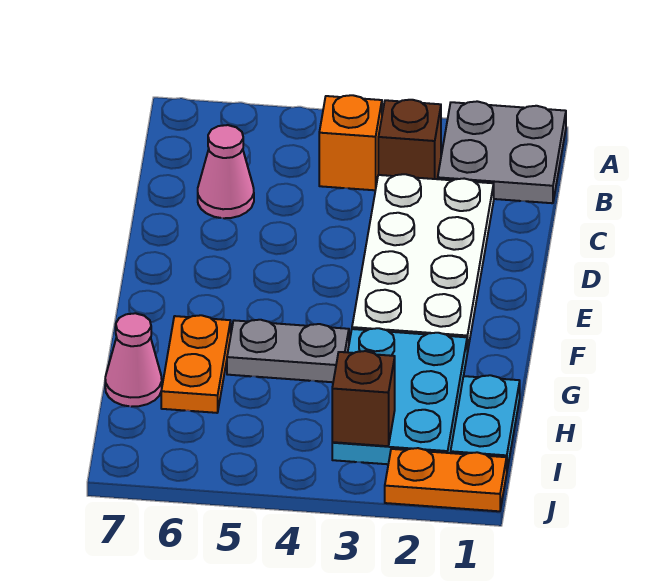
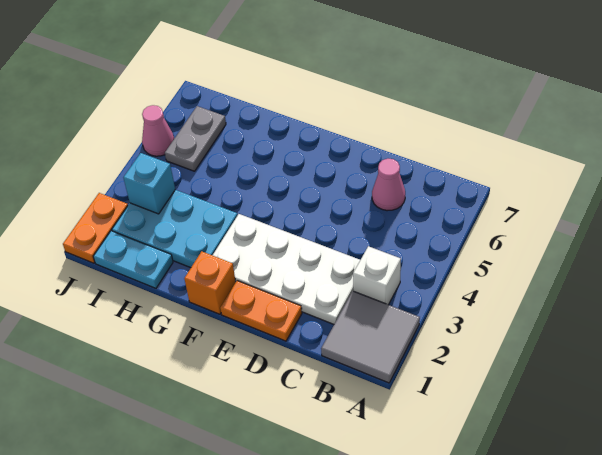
grey 2x2 plate [438,101,566,203] -> grey 2x2 tile [321,291,420,383]
brown 1x1 brick [378,100,441,179] -> white 1x1 brick [353,246,401,305]
orange 1x1 brick [319,95,382,190] -> orange 1x1 brick moved to [184,251,236,314]
grey 1x2 plate [227,320,349,382] -> grey 1x2 plate moved to [165,106,226,171]
orange 1x2 plate [161,315,231,413] -> orange 1x2 plate moved to [220,281,302,341]
pink 1x1 cone [105,313,162,407] -> pink 1x1 cone moved to [142,105,174,156]
brown 1x1 brick [332,351,395,446] -> cyan 1x1 brick [124,153,175,214]

